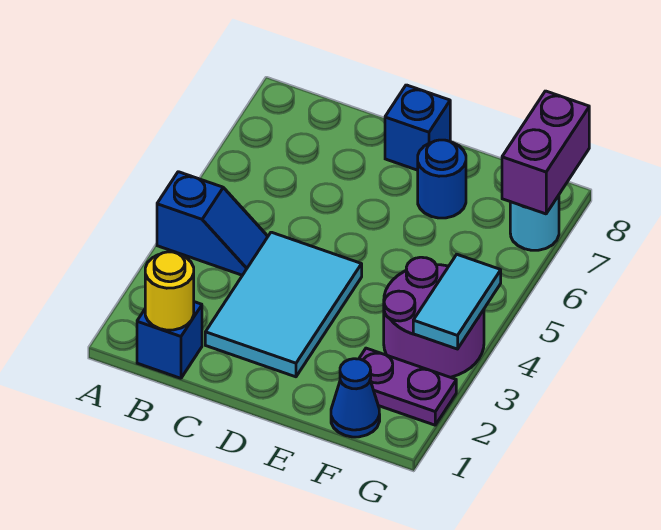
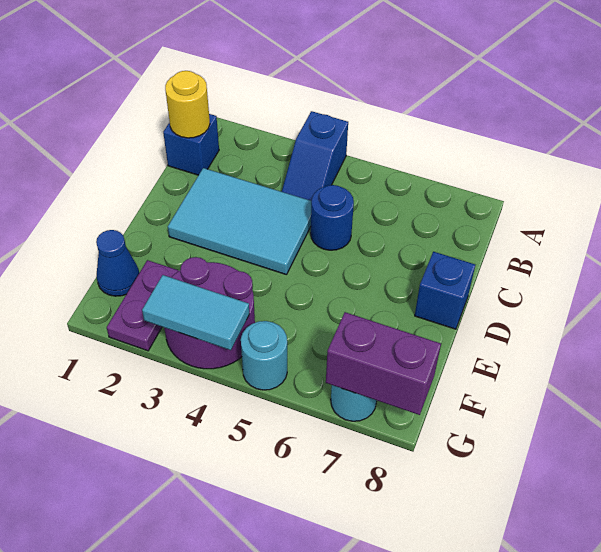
blue 1x1 round brick [418,140,466,218] -> blue 1x1 round brick moved to [311,185,354,250]
none -> cyan 1x1 round brick [241,321,287,390]

